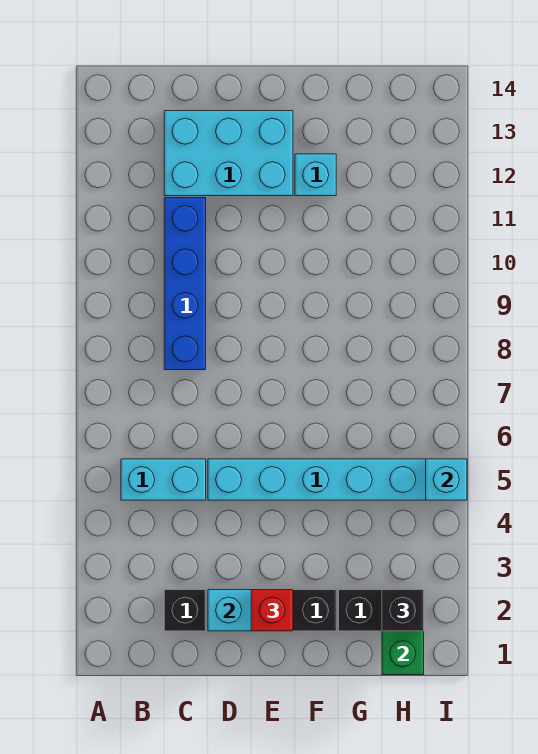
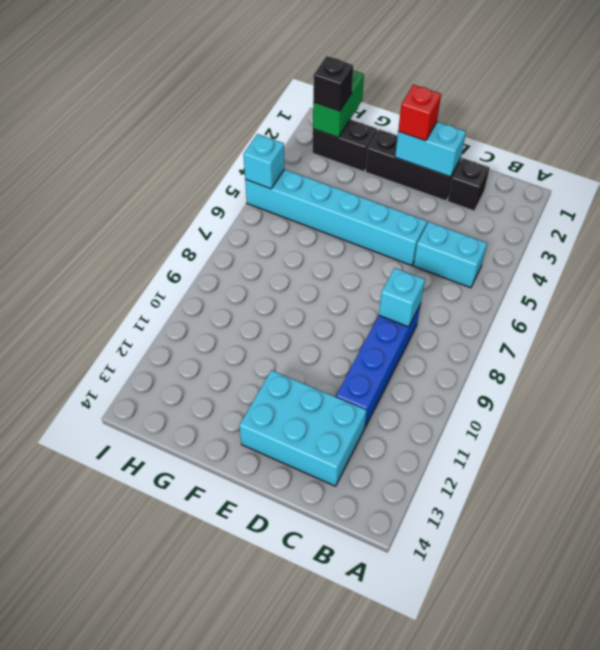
cyan 1x1 brick [295,154,336,196] -> cyan 1x1 brick moved to [379,268,425,327]

